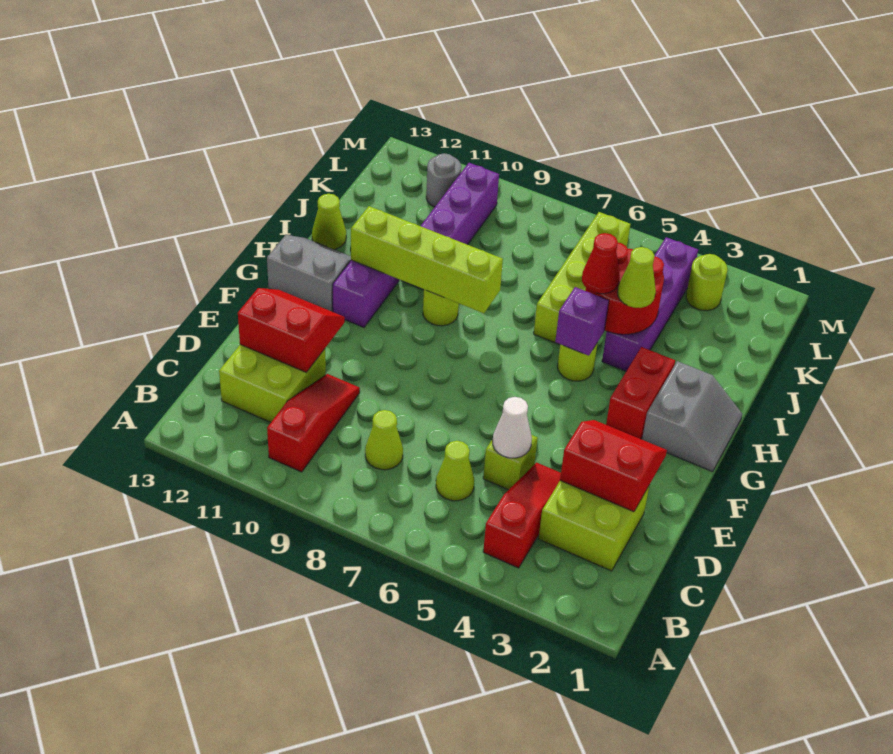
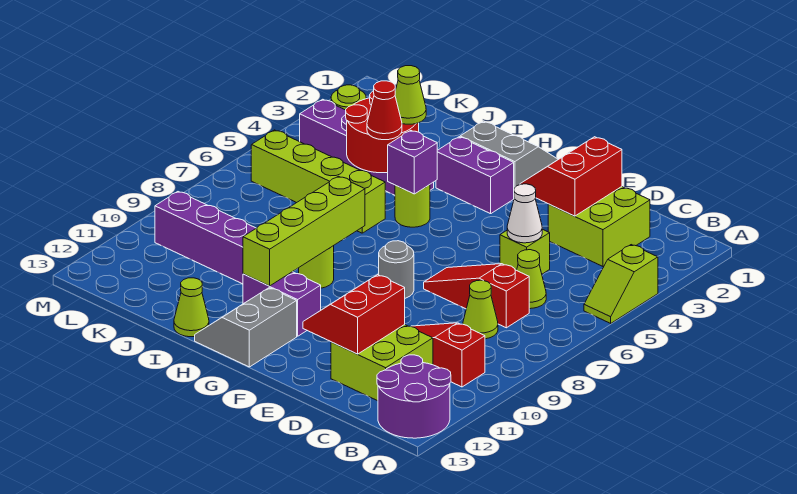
none -> lime 1x2 slope [584,245,658,323]
none -> purple 2x2 round brick [377,355,451,438]
red 1x3 slope [483,463,561,568] -> red 1x3 slope moved to [424,264,529,328]
red 1x2 brick [606,347,675,439] -> purple 1x2 brick [436,137,514,214]
grey 1x1 round brick [426,153,461,207] -> grey 1x1 round brick moved to [379,241,414,298]

